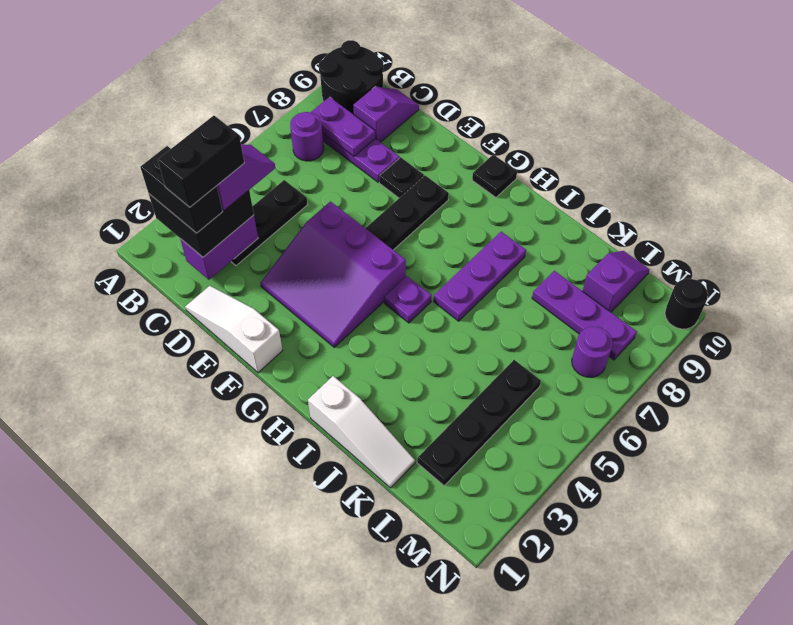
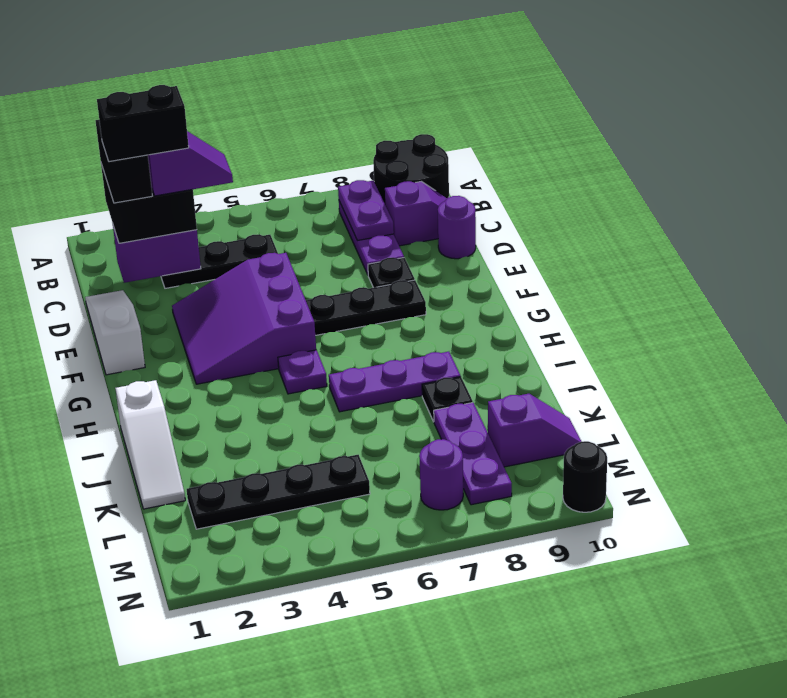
purple 1x1 round brick [290,112,324,161] -> purple 1x1 round brick moved to [438,196,476,259]
black 1x1 plate [472,154,517,197] -> black 1x1 plate moved to [422,377,473,422]

